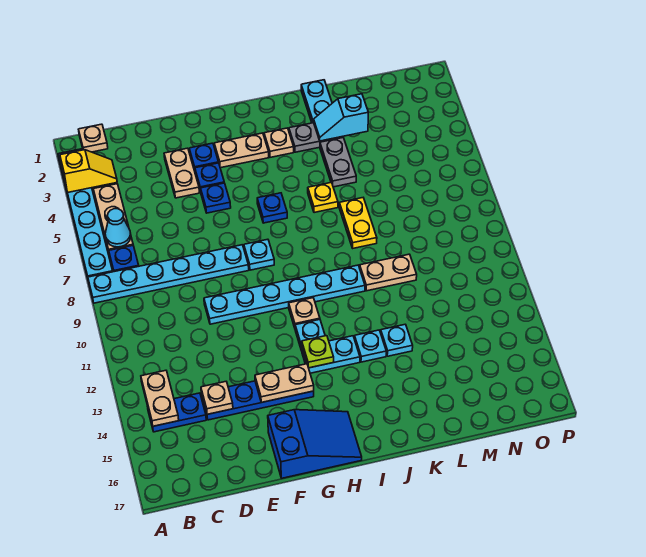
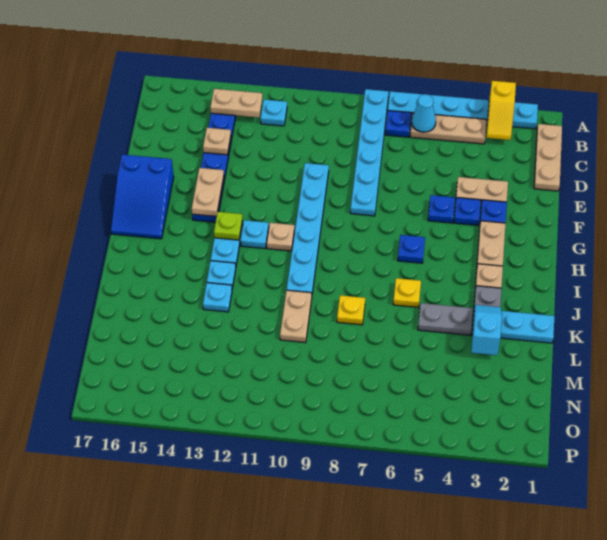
tan 1x1 plate [78,124,108,152] -> tan 1x3 plate [534,124,562,191]
cyan 1x1 plate [244,239,274,270] -> cyan 1x1 plate moved to [261,100,287,126]
yellow 1x2 plate [339,198,377,248] -> yellow 1x1 plate [337,295,365,325]

